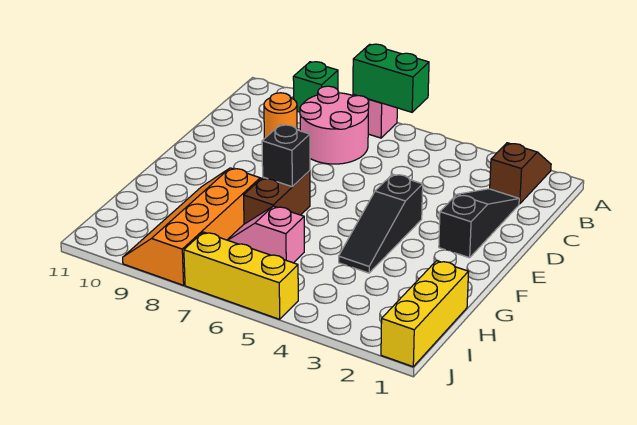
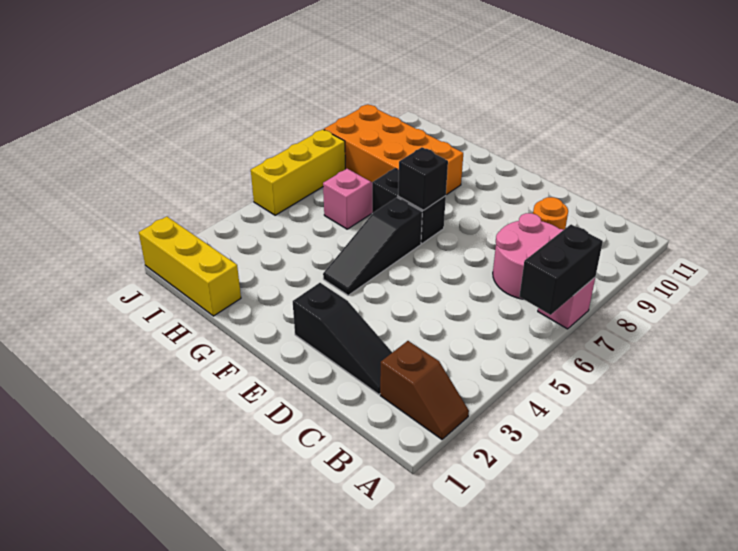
green 1x2 brick [353,44,429,112] -> black 1x2 brick [519,224,603,315]
green 1x1 brick [293,62,338,112] -> none
black 1x3 slope [339,174,423,273] -> black 1x3 slope turned to [323,198,422,295]
brown 1x2 brick [244,171,310,224] -> black 1x2 brick [372,168,446,244]
orange 2x4 slope [123,168,260,285] -> orange 2x4 brick [324,104,463,195]

